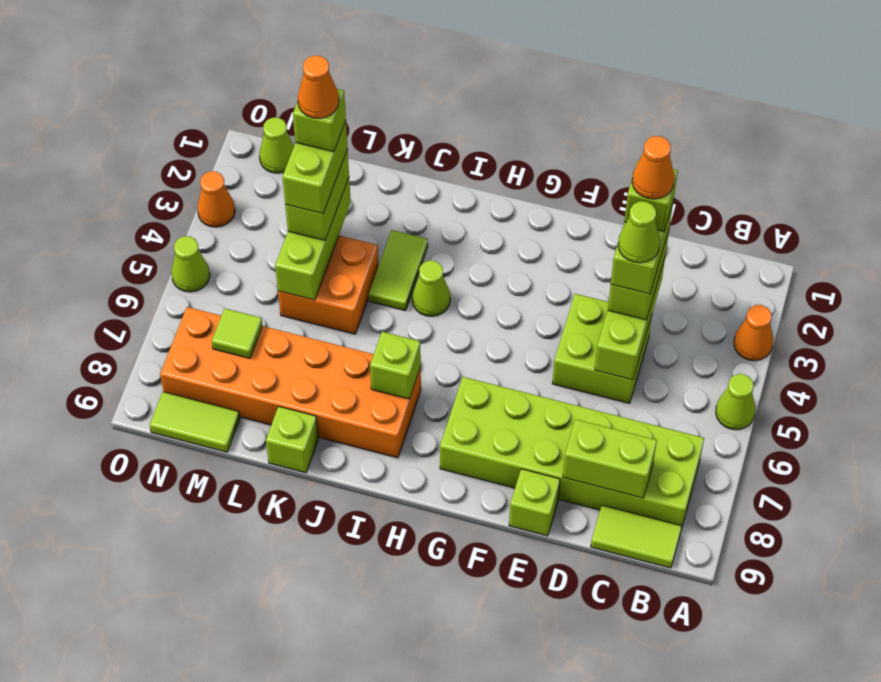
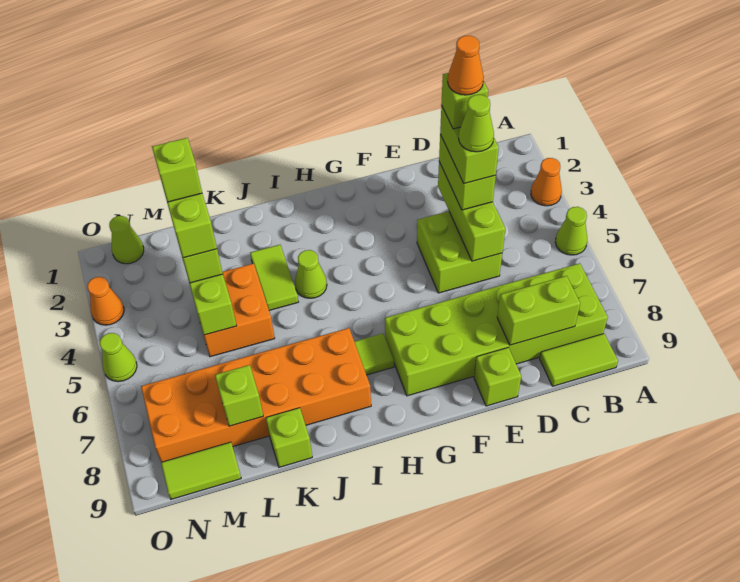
lime 1x1 brick [370,332,421,399] -> lime 1x1 brick moved to [215,365,263,426]
orange 1x1 cone [298,56,339,118] -> none
lime 1x1 tile [212,308,263,358] -> lime 1x1 tile moved to [354,333,394,375]

